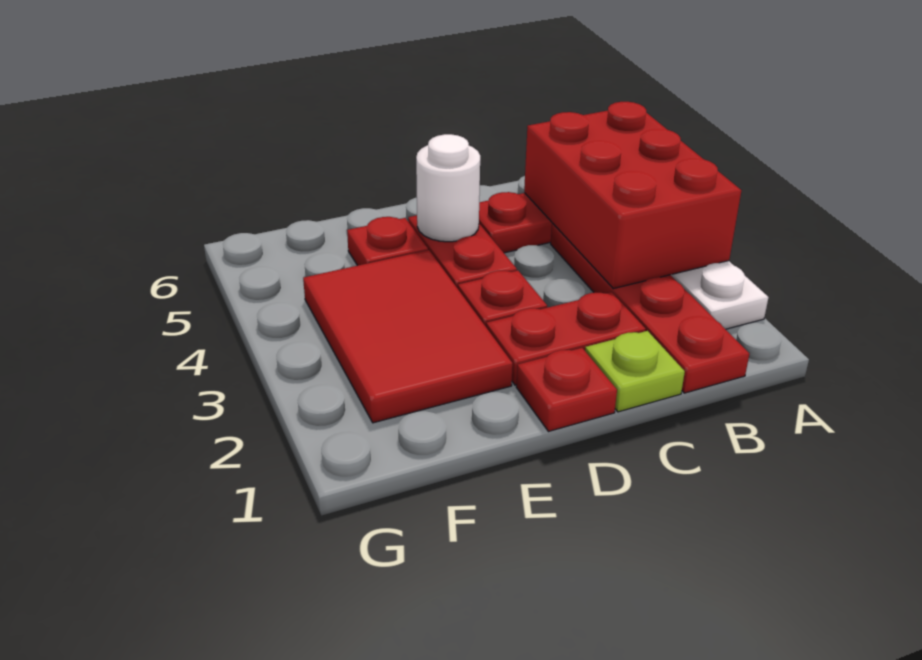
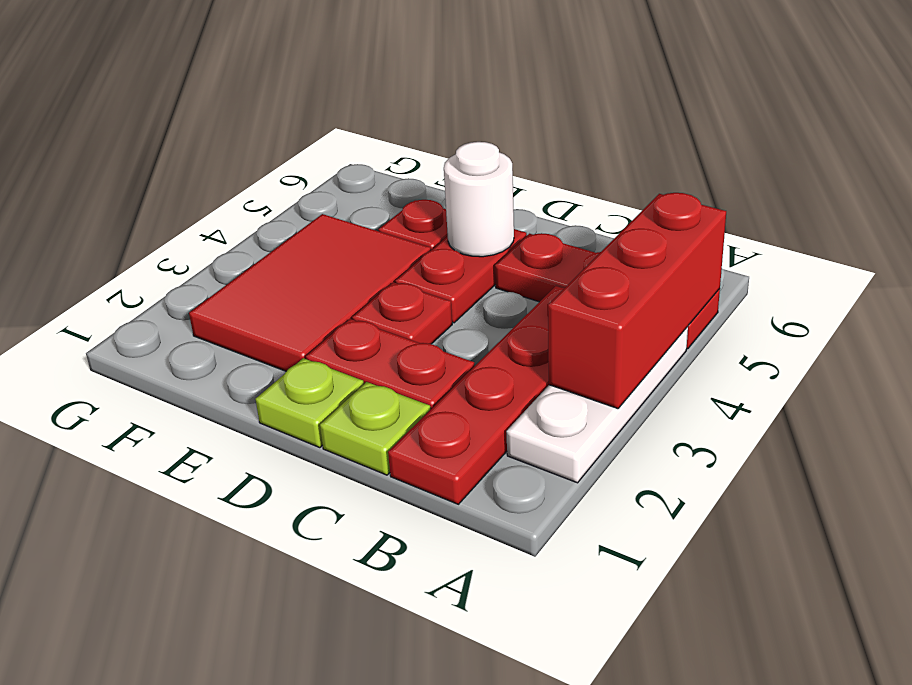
red 2x3 brick [524,102,741,289] -> red 1x3 brick [548,193,726,409]
red 1x1 plate [516,348,617,432] -> lime 1x1 plate [255,358,364,448]

